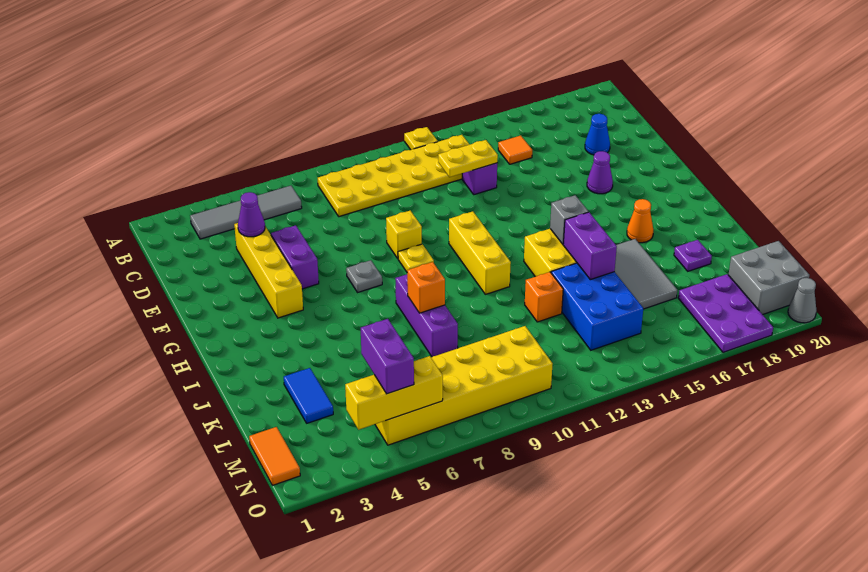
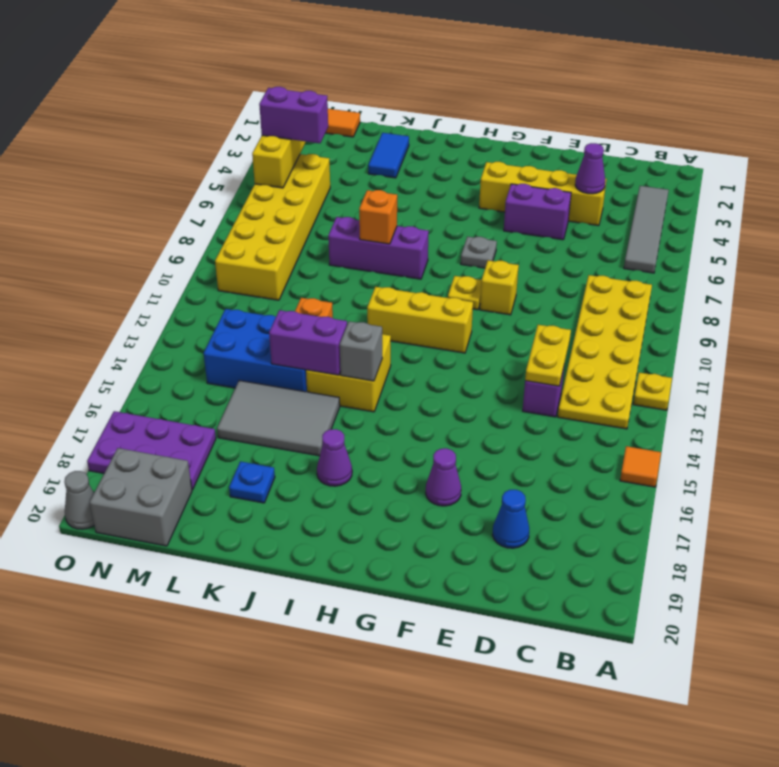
orange 1x1 tile [498,136,532,164] -> orange 1x1 tile moved to [620,446,661,487]
orange 1x1 cone [627,199,653,243] -> purple 1x1 cone [317,429,352,486]
blue 1x2 tile [284,368,333,423] -> blue 1x2 tile turned to [368,133,409,178]
purple 1x1 plate [674,240,712,271] -> blue 1x1 plate [229,461,275,503]

